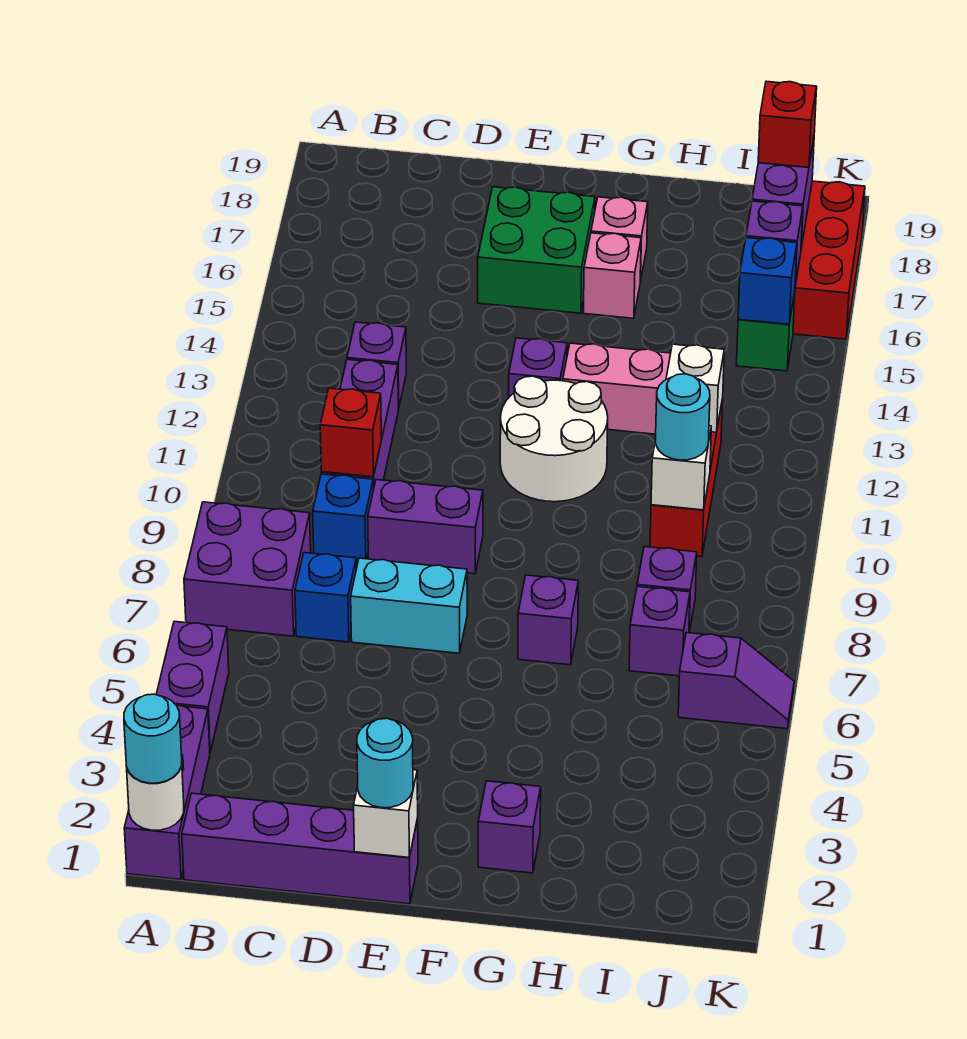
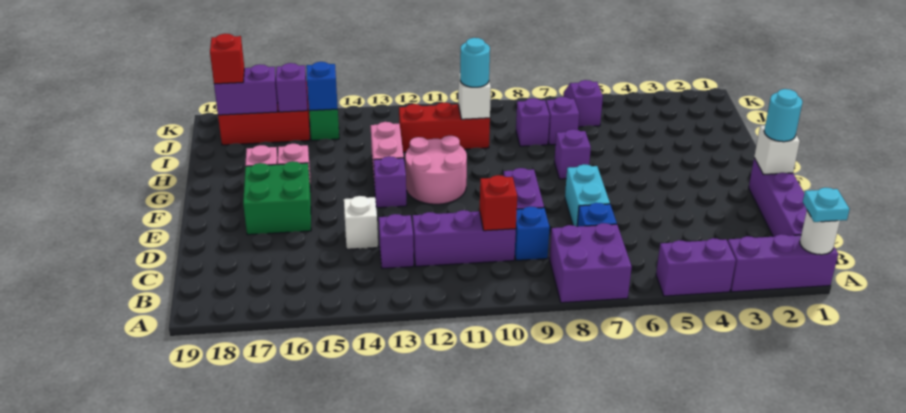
cyan 1x1 round brick [124,694,182,783] -> cyan 1x1 plate [803,188,850,222]
white 2x2 round brick [500,376,608,502] -> pink 2x2 round brick [405,136,467,204]
purple 1x1 brick [478,781,541,873] -> none
white 1x1 brick [666,344,724,432] -> white 1x1 brick moved to [344,196,378,249]

